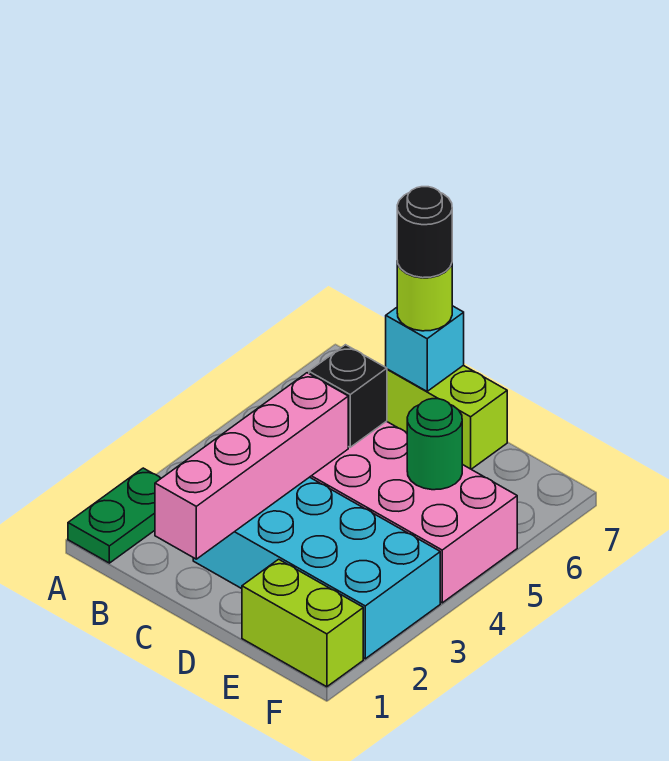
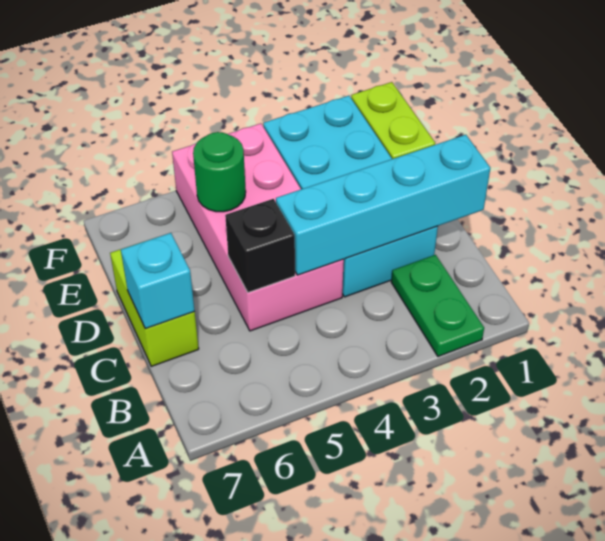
green 1x2 plate [68,468,161,563] -> green 1x2 plate turned to [391,255,484,356]
pink 1x4 brick [155,373,348,559] -> cyan 1x4 brick [276,135,490,275]
lime 1x1 round brick [397,261,452,331] -> none
black 1x1 round brick [397,187,452,278] -> none

